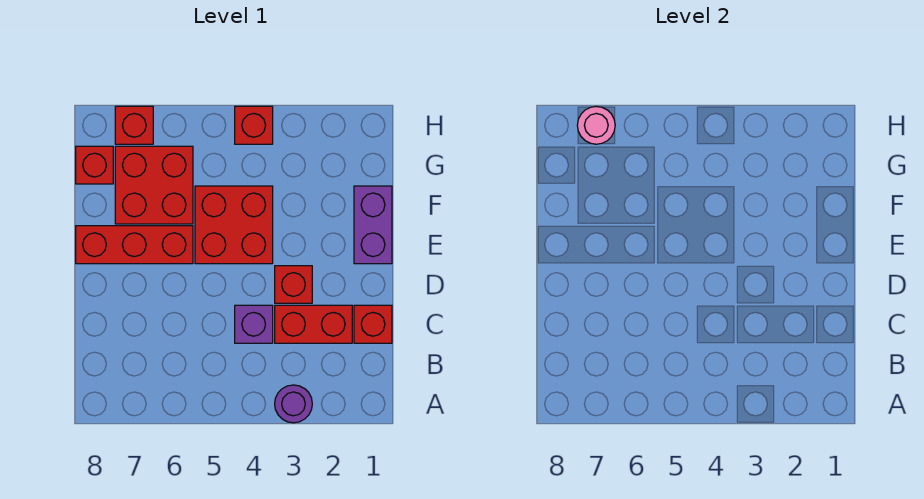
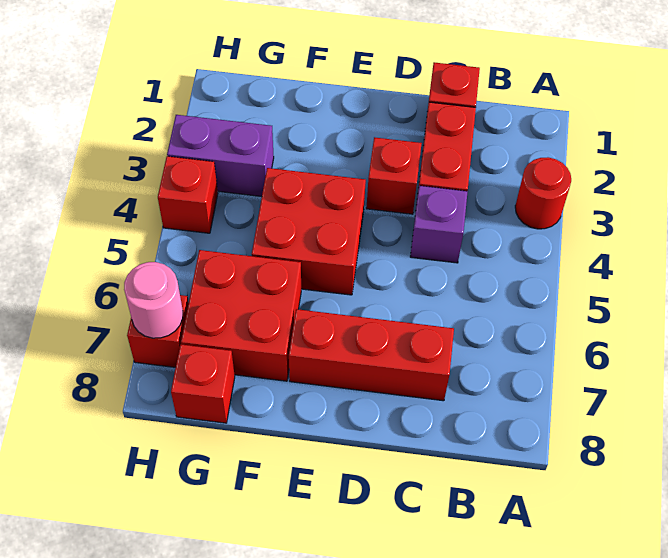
purple 1x1 round brick [275,385,312,423] -> red 1x1 round brick [515,157,571,229]
purple 1x2 brick [354,186,392,264] -> purple 1x2 brick moved to [167,115,274,197]
red 1x3 brick [76,226,193,264] -> red 1x3 brick turned to [289,309,454,401]

